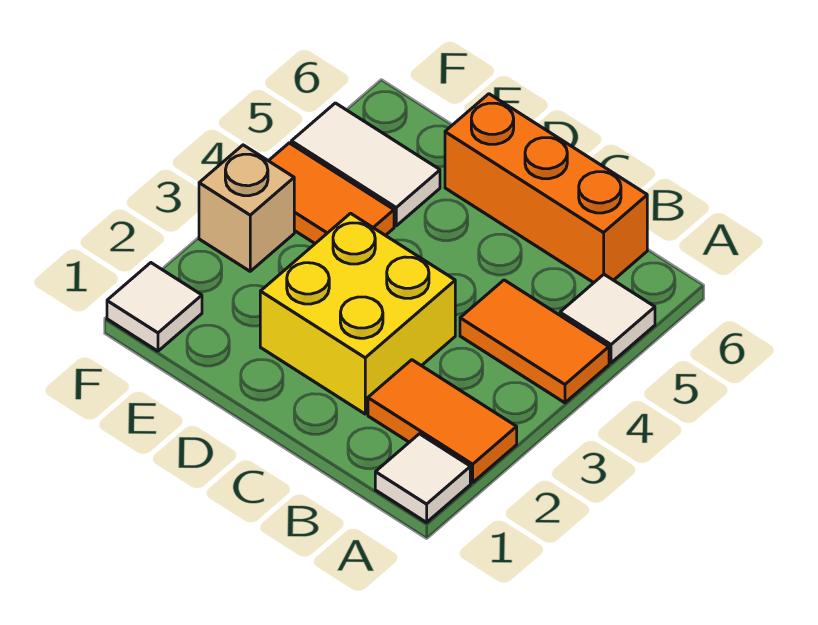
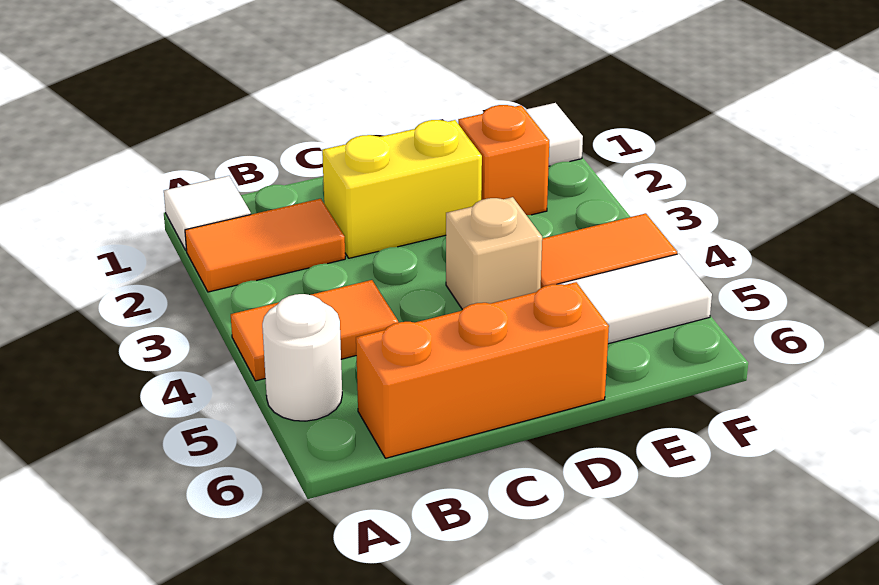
white 1x1 tile [560,274,655,363] -> white 1x1 round brick [262,294,342,421]
yellow 2x2 brick [260,213,455,414] -> yellow 1x2 brick [322,120,482,258]
none -> orange 1x1 brick [458,105,549,215]
tan 1x1 brick [199,145,294,271] -> tan 1x1 brick moved to [446,197,542,309]

